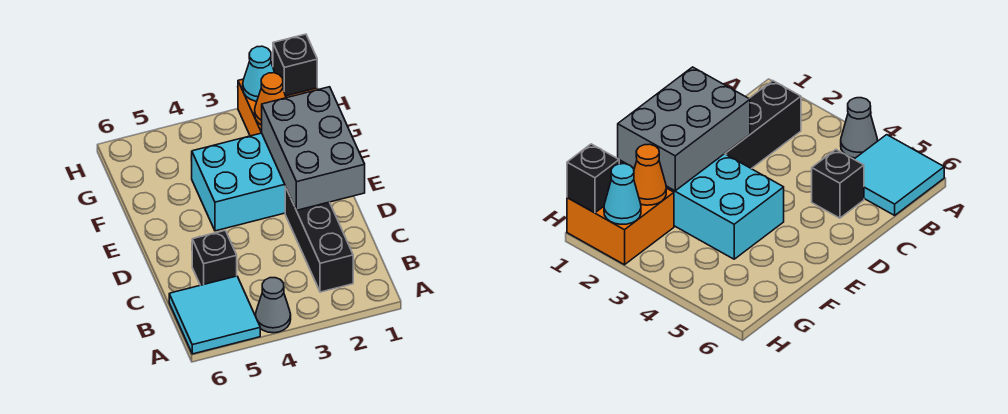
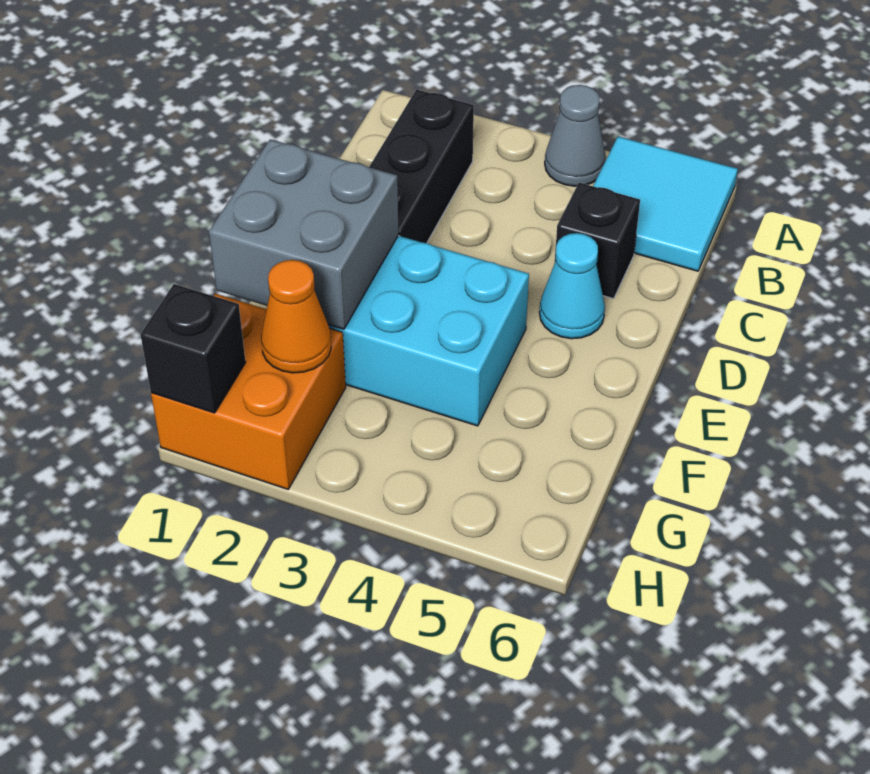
grey 2x3 brick [262,87,365,211] -> grey 2x2 brick [209,139,399,329]
cyan 1x1 cone [243,46,275,101] -> cyan 1x1 cone moved to [539,233,605,339]

